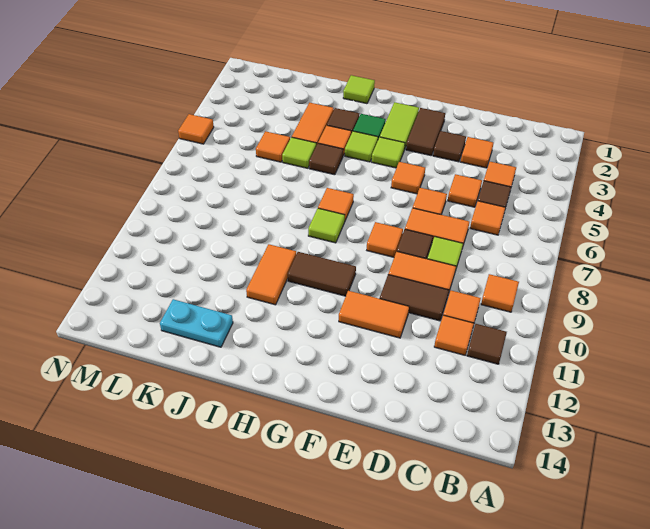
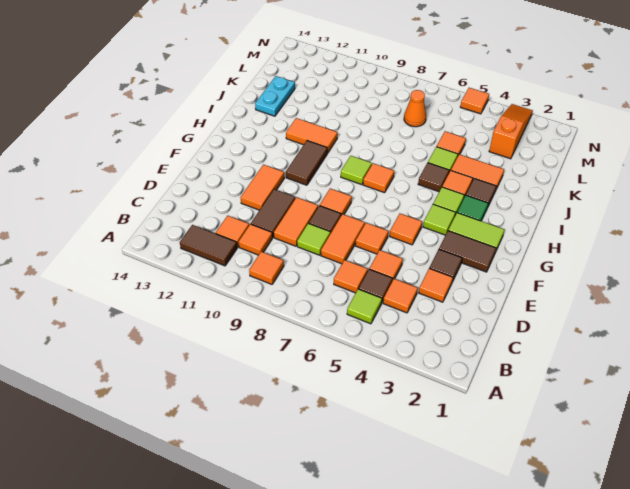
brown 1x1 tile [467,324,507,364] -> brown 1x2 tile [180,225,237,266]
lime 1x1 tile [343,75,375,104] -> lime 1x1 tile moved to [347,289,382,324]
none -> orange 1x3 slope [489,104,533,159]
none -> orange 1x1 cone [404,90,426,127]

